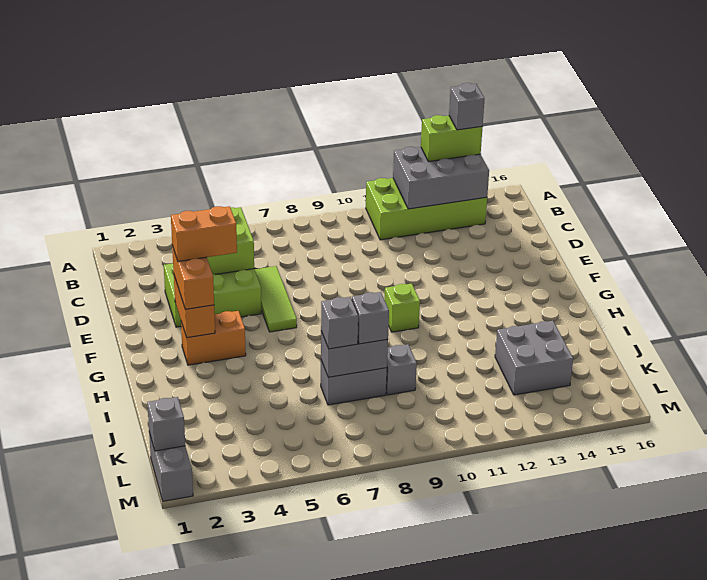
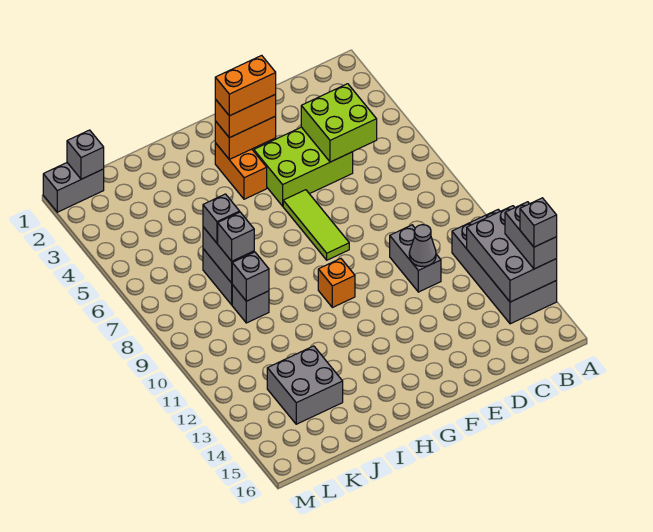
lime 2x4 brick [366,178,487,240] -> grey 2x4 brick [452,210,557,324]
lime 1x2 brick [421,115,483,162] -> grey 1x2 brick [505,202,557,269]
lime 2x3 brick [164,264,261,327] -> lime 2x3 brick turned to [254,127,353,206]
lime 1x3 tile [255,266,297,332] -> lime 1x3 tile turned to [283,190,349,260]
none -> grey 1x2 brick [390,225,441,292]
none -> grey 1x1 cone [409,225,436,266]
orange 1x2 brick [171,206,237,261] -> orange 1x2 brick turned to [215,55,276,116]
lime 1x1 brick [384,284,420,332] -> orange 1x1 brick [318,259,355,307]
none -> grey 1x1 brick [232,252,269,301]

